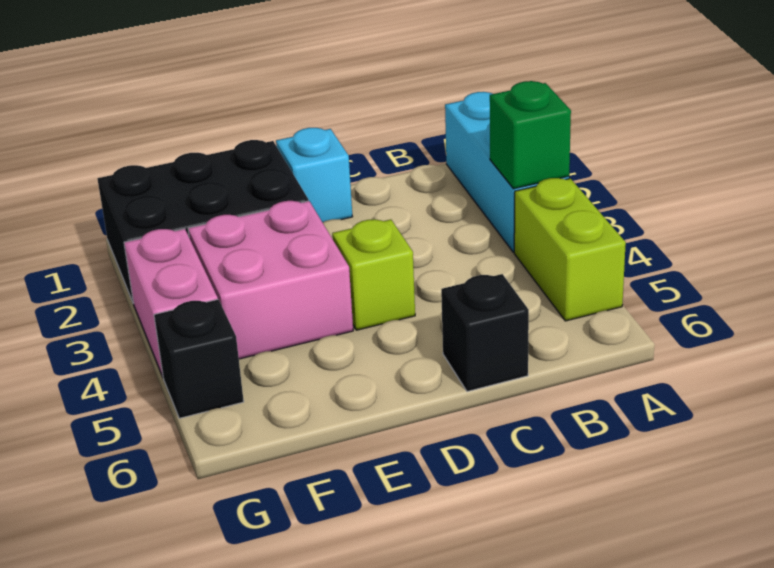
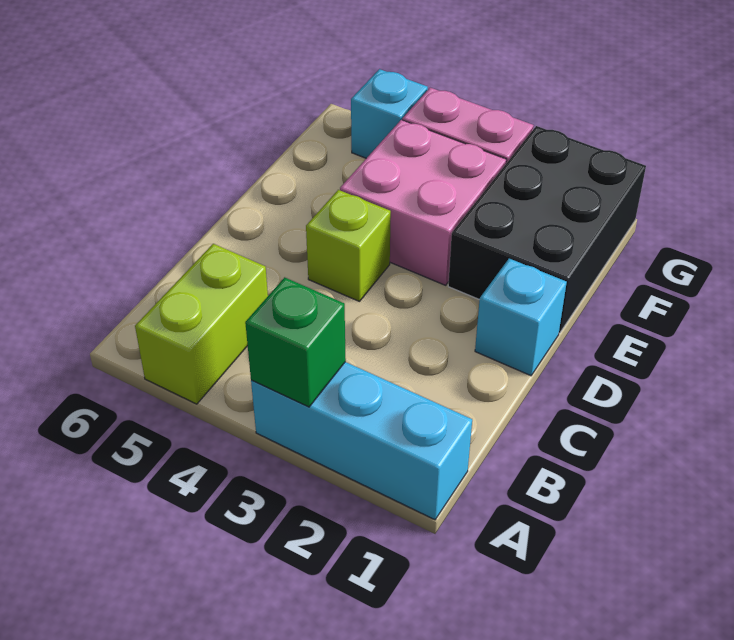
lime 1x2 brick [514,178,626,321] -> lime 1x2 brick turned to [135,244,268,404]
black 1x1 brick [441,274,529,392] -> none
black 1x1 brick [154,300,244,418] -> cyan 1x1 brick [351,69,428,158]

